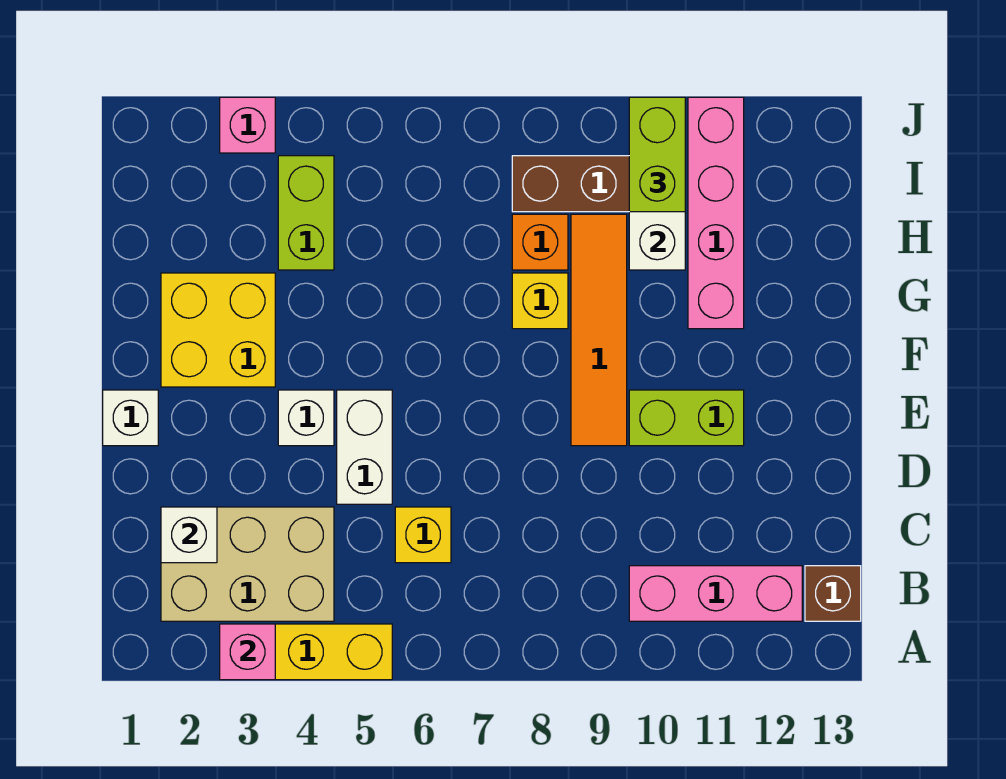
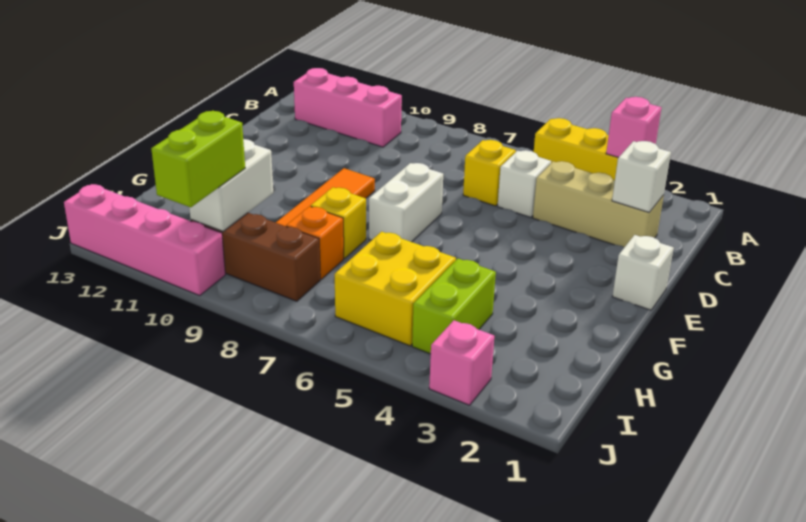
tan 2x3 brick [161,507,334,621] -> tan 1x3 brick [533,161,664,247]
brown 1x1 brick [805,566,861,621] -> none
white 1x2 brick [337,390,392,504] -> white 1x2 brick moved to [369,163,443,242]
white 1x1 brick [278,390,334,446] -> white 1x1 brick moved to [498,150,551,217]
lime 1x2 brick [629,390,744,446] -> none
yellow 2x2 brick [161,273,275,387] -> yellow 2x2 brick moved to [335,232,456,346]
pink 1x4 brick [688,97,744,329] -> pink 1x4 brick turned to [64,184,225,295]

